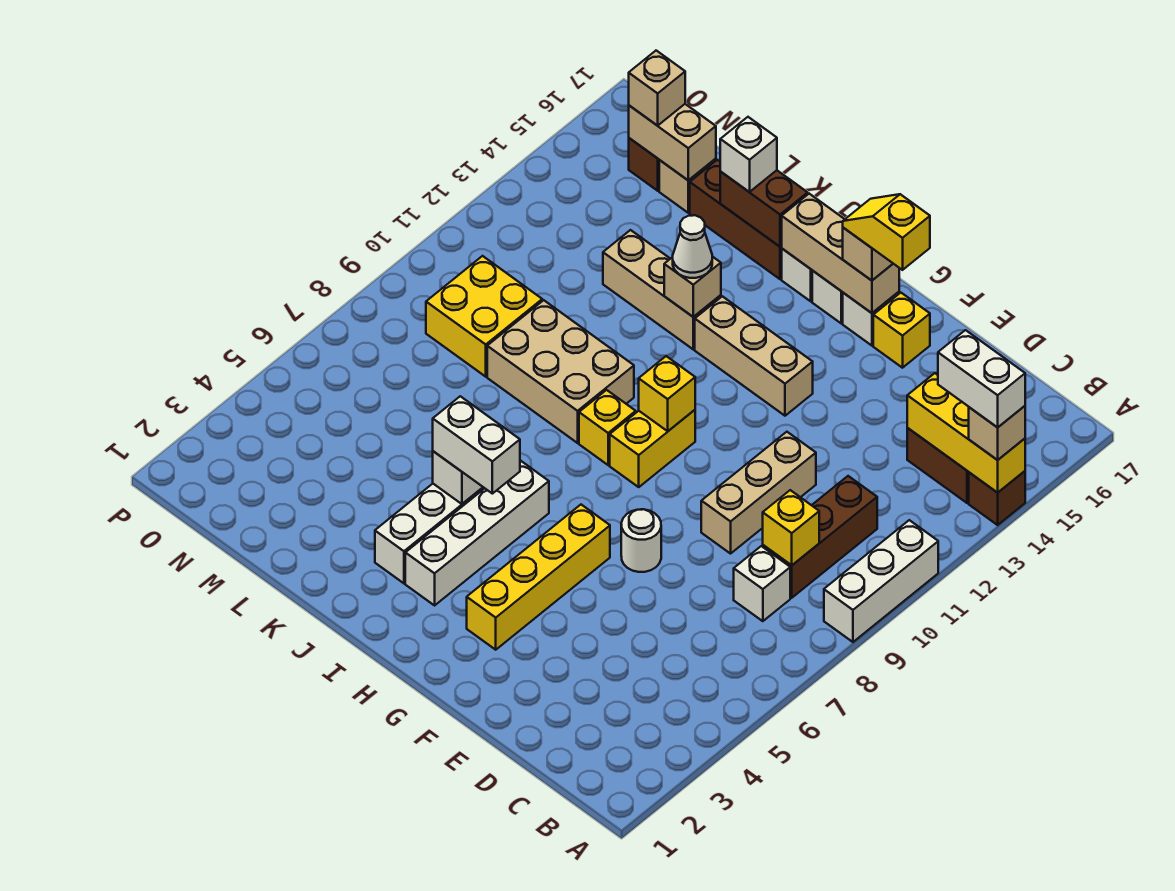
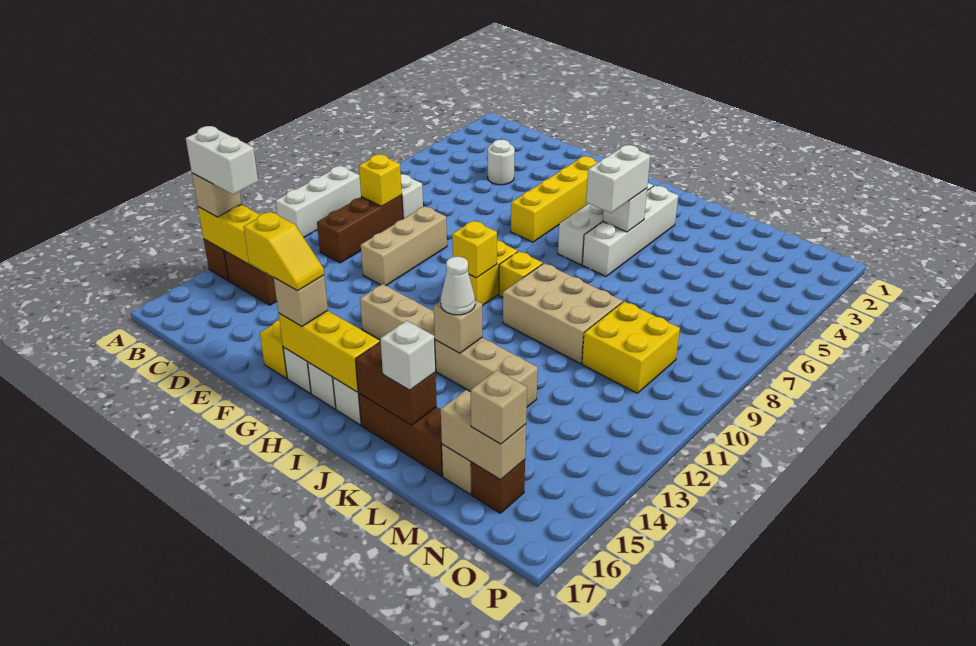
white 1x1 round brick [621,509,661,572] -> white 1x1 round brick moved to [488,139,515,185]
tan 1x3 brick [782,194,899,313] -> yellow 1x3 brick [279,311,380,392]
white 1x2 brick [433,396,520,494] -> white 1x2 brick turned to [586,145,650,213]

